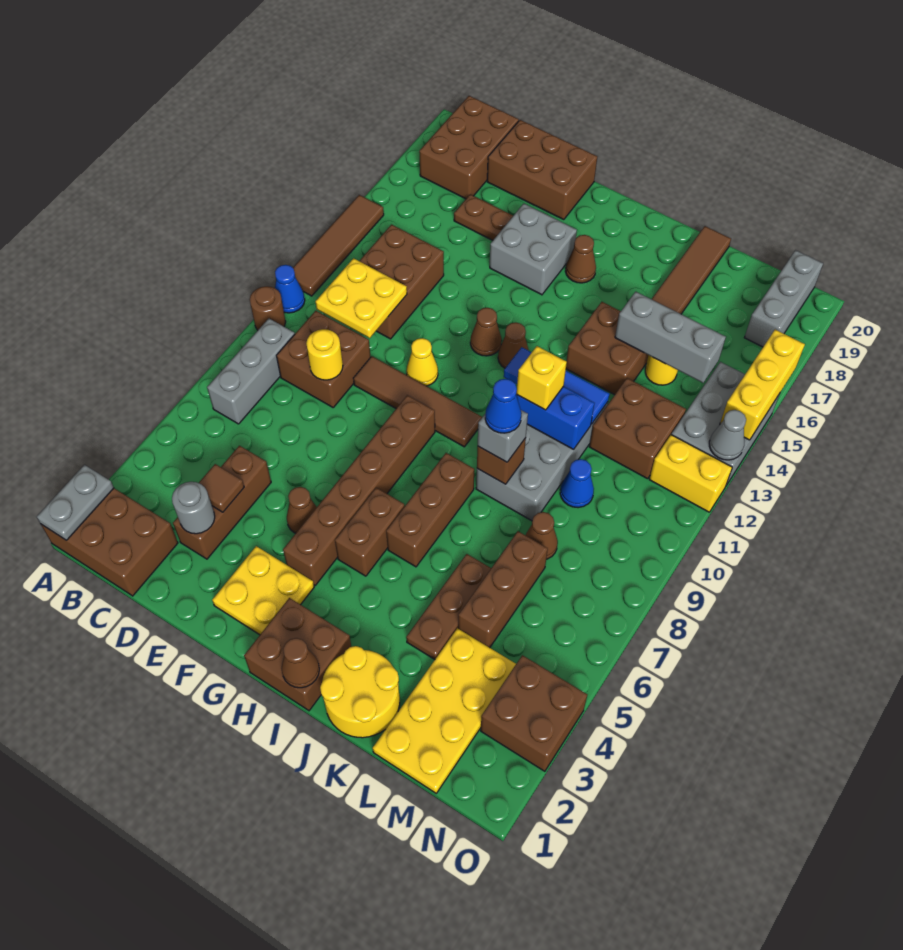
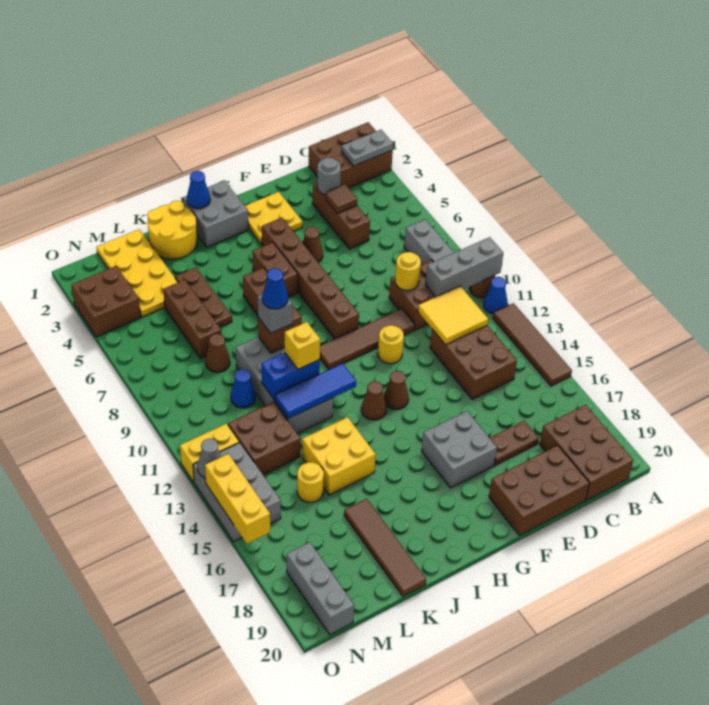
grey 1x2 plate [37,465,114,540] -> grey 1x2 plate turned to [342,130,393,166]
yellow 2x2 plate [316,258,407,338] -> yellow 2x2 tile [418,286,488,345]
yellow 1x1 cone [406,338,438,386] -> yellow 1x1 round brick [378,325,404,364]
brown 2x2 brick [244,598,351,711] -> grey 2x2 brick [183,181,248,247]
brown 1x1 cone [566,235,596,283] -> none
brown 1x1 cone [281,638,319,688] -> blue 1x1 cone [187,171,210,209]
brown 2x2 brick [566,302,648,395] -> yellow 2x2 brick [302,417,376,495]
grey 1x3 brick [615,292,726,383] -> grey 1x3 brick moved to [425,237,503,297]

